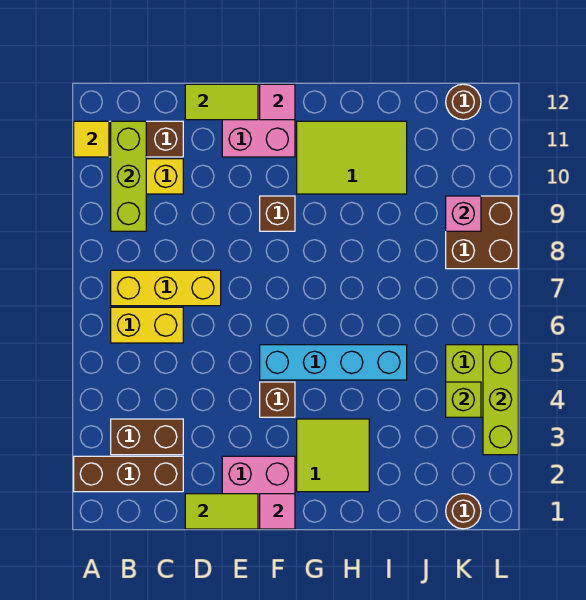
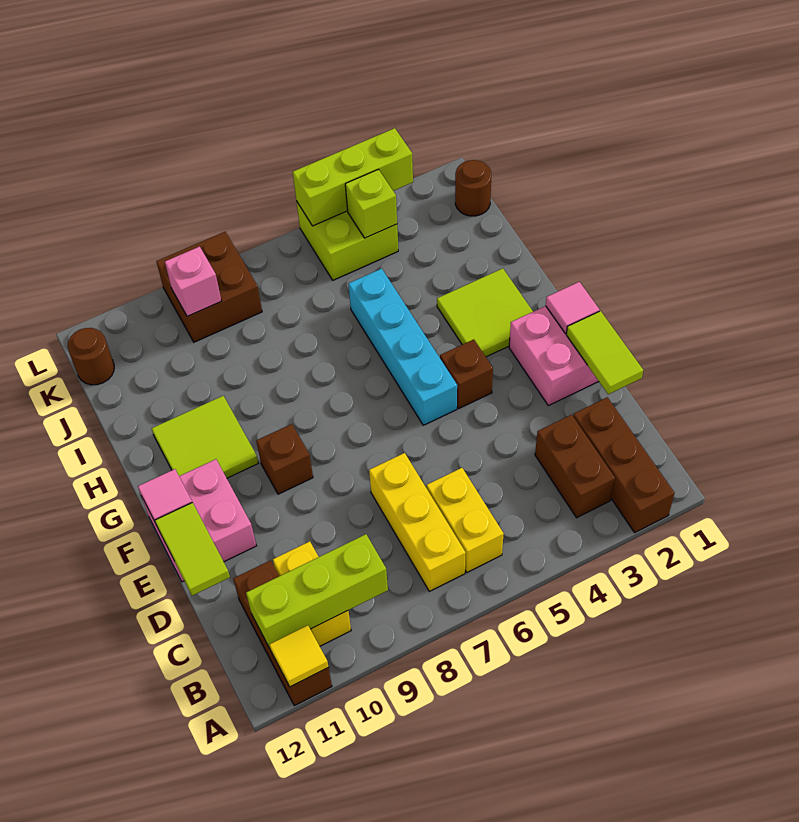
lime 2x3 tile [297,121,407,194] -> lime 2x2 tile [152,396,258,478]

